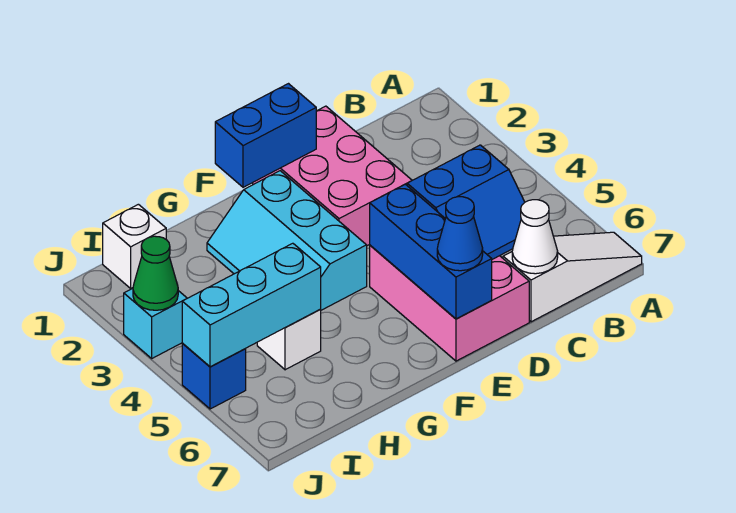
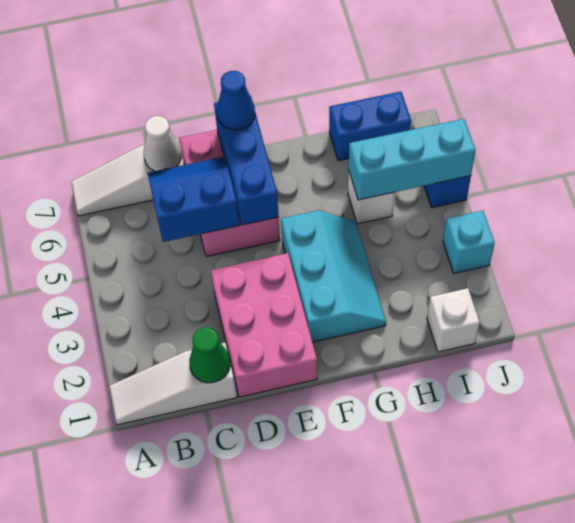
none -> white 1x3 slope [109,343,237,425]
blue 1x2 brick [215,84,316,187] -> blue 1x2 brick moved to [329,92,411,161]
green 1x1 cone [133,236,178,310] -> green 1x1 cone moved to [189,327,230,383]

